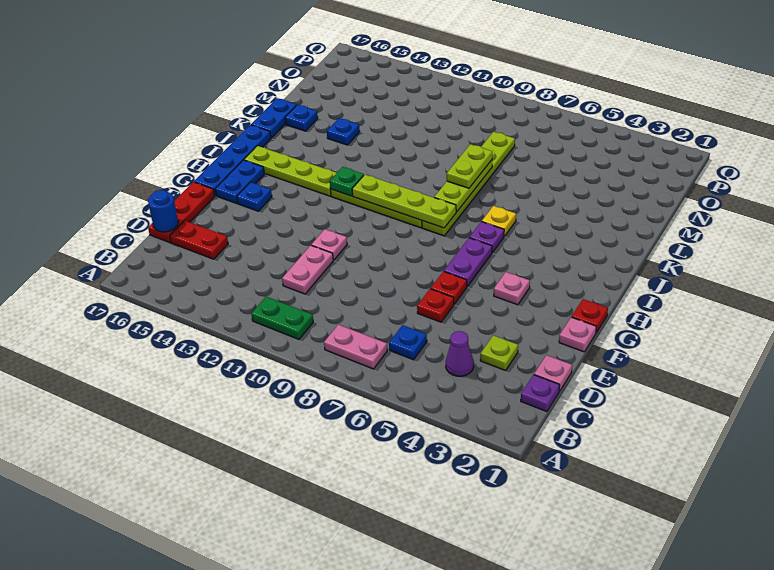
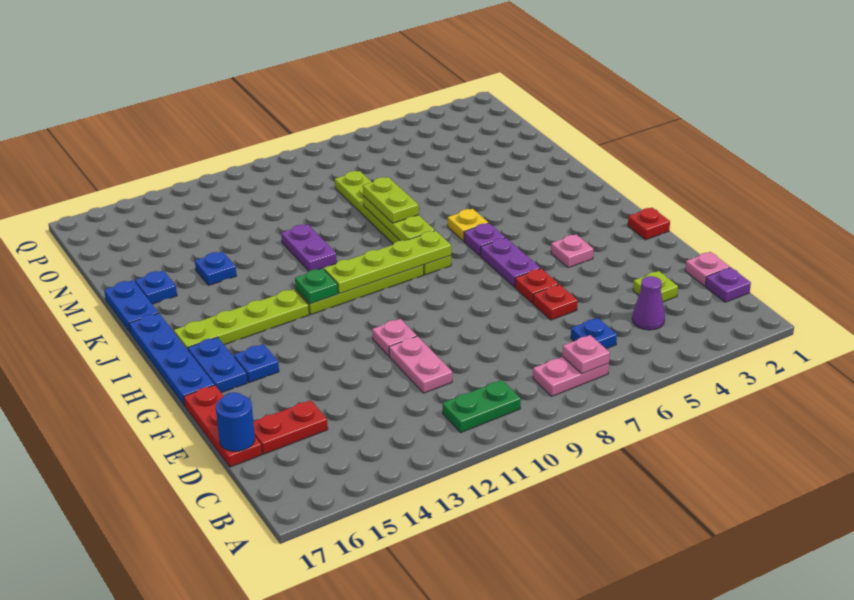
pink 1x1 plate [559,317,596,352] -> pink 1x1 plate moved to [562,335,610,374]
none -> purple 1x2 plate [281,224,337,271]

